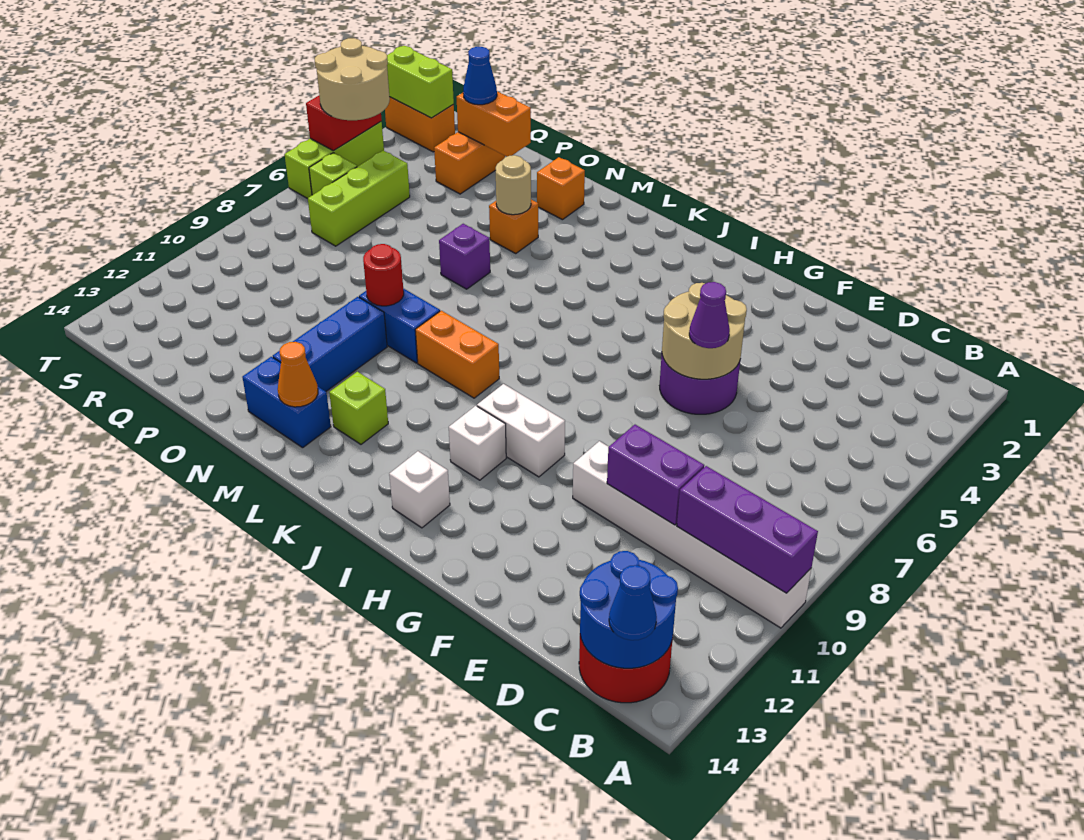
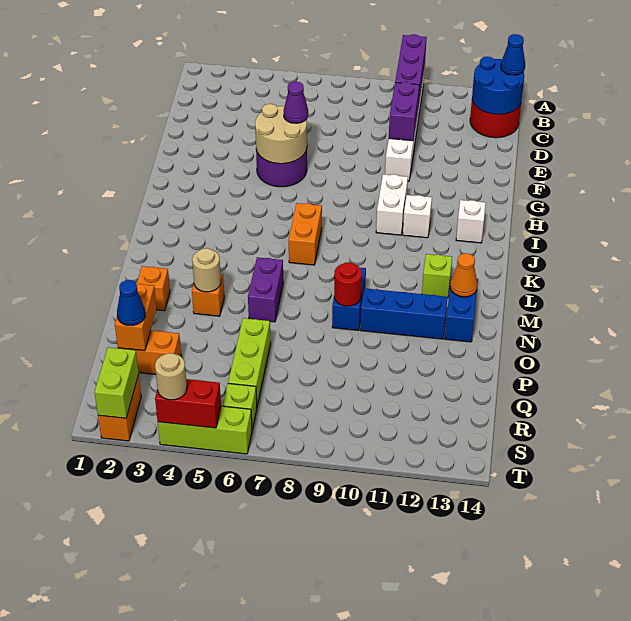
orange 1x2 brick [415,311,499,398] -> orange 1x2 brick moved to [289,203,322,265]
purple 1x1 brick [439,224,490,289] -> purple 1x2 brick [248,257,283,322]
lime 1x3 brick [308,150,410,246] -> lime 1x3 brick turned to [228,318,271,406]
tan 2x2 round brick [315,38,390,120] -> tan 1x1 round brick [155,353,187,400]

